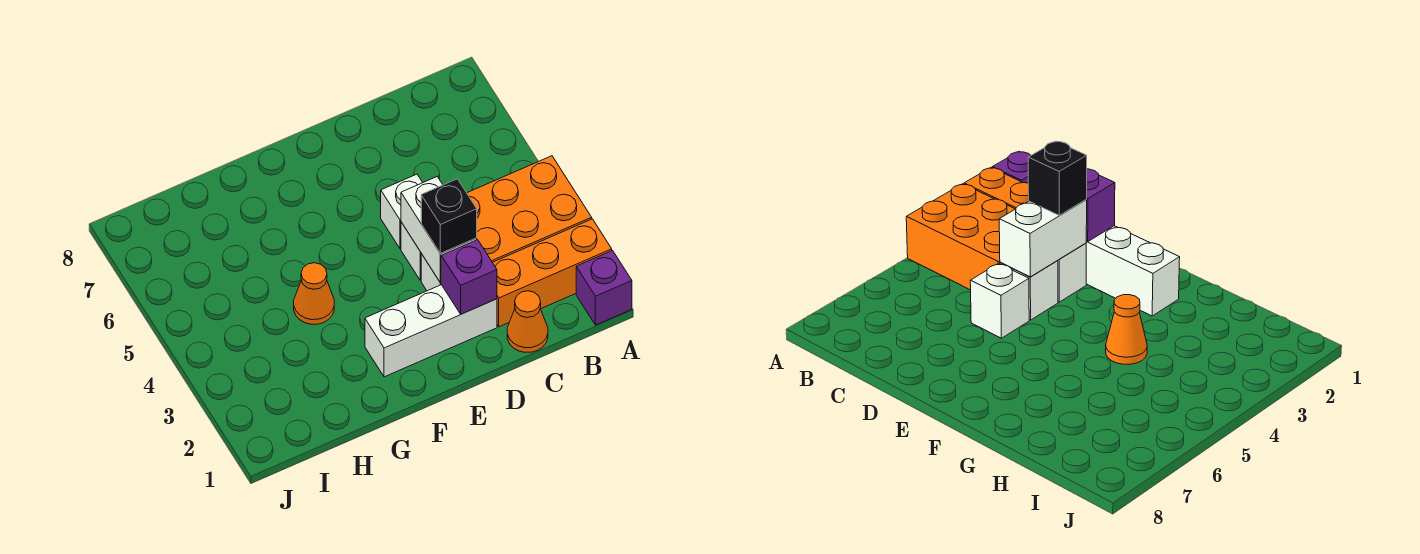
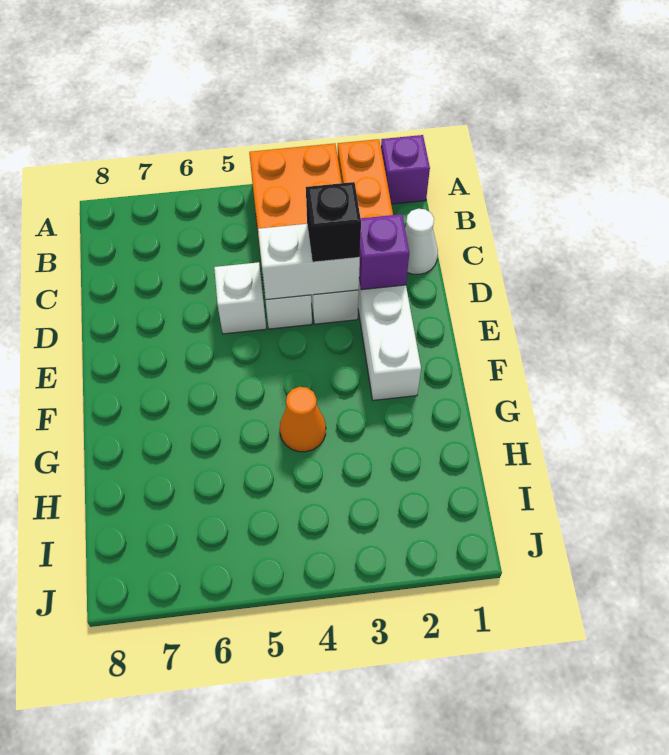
orange 1x1 cone [507,291,548,352] -> white 1x1 cone [405,209,438,274]

